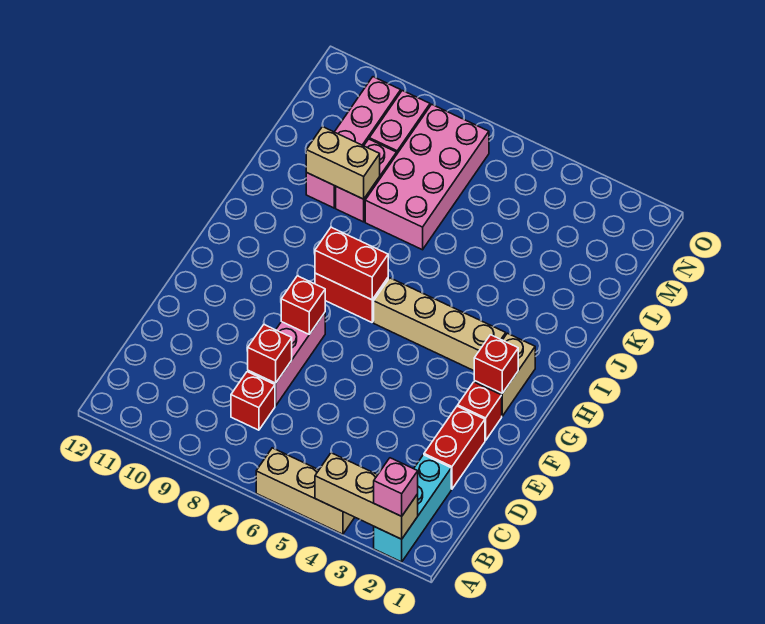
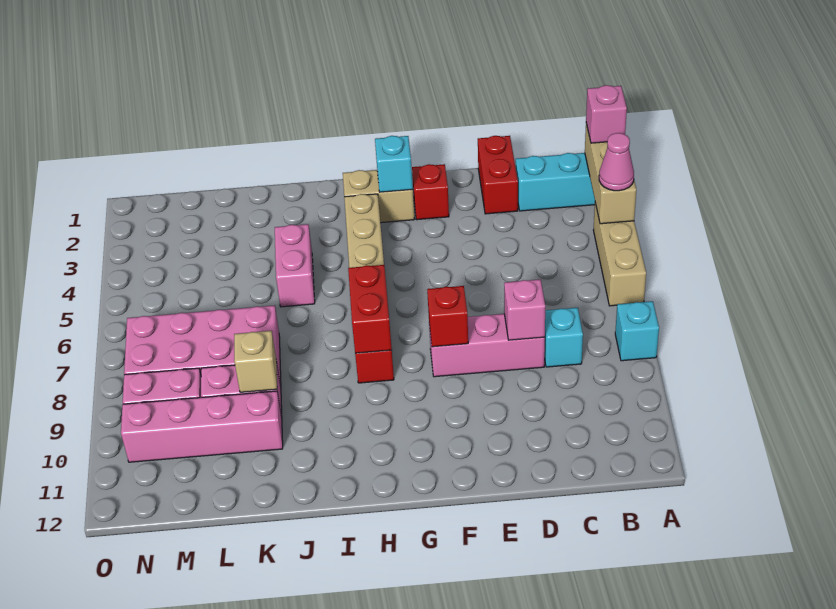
none -> pink 1x1 cone [599,133,634,191]
none -> cyan 1x1 brick [615,301,659,361]
red 1x1 brick [231,372,275,430] -> cyan 1x1 brick [544,308,583,367]
red 1x2 brick [424,406,485,489] -> red 1x2 brick turned to [478,136,518,214]
red 1x1 brick [248,325,292,383] -> pink 1x1 brick [504,279,545,340]
red 1x1 brick [474,335,518,393] -> cyan 1x1 brick [375,136,413,192]
none -> pink 1x2 brick [275,224,315,307]
tan 1x2 brick [306,127,380,199] -> tan 1x1 brick [234,331,277,392]

